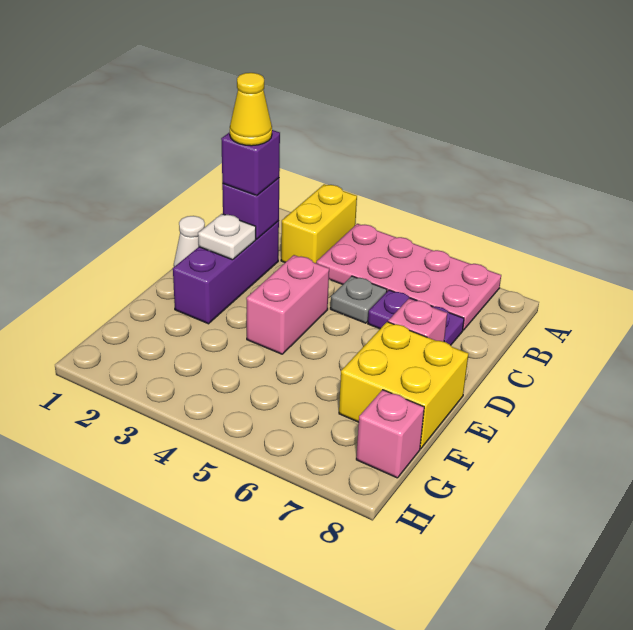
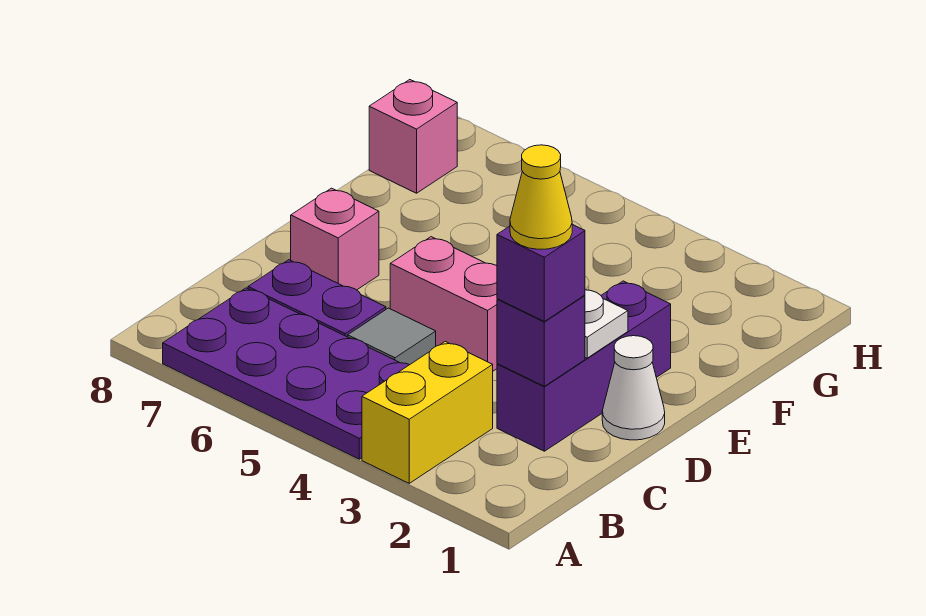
pink 2x4 plate [317,224,501,330] -> purple 2x4 plate [163,288,409,459]
grey 1x1 plate [330,276,387,323] -> grey 1x1 tile [348,308,436,365]
pink 1x2 brick [246,255,329,354] -> pink 1x2 brick turned to [390,237,497,371]
yellow 2x2 brick [339,322,468,449] -> none

